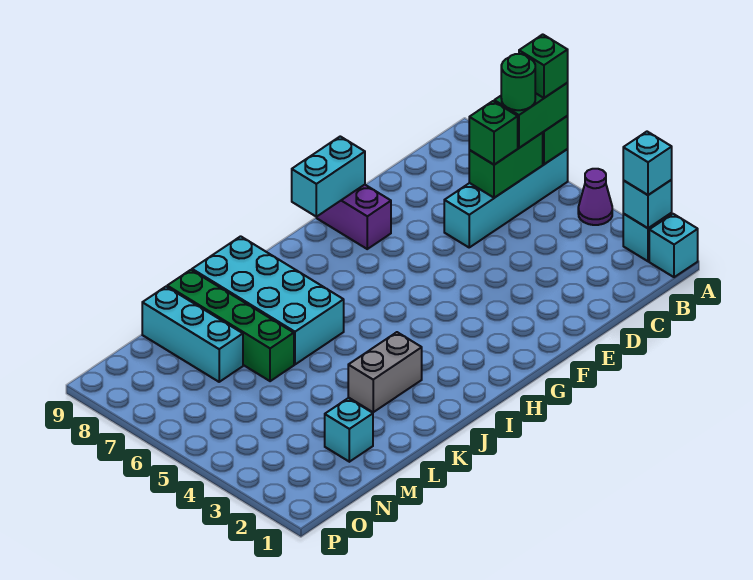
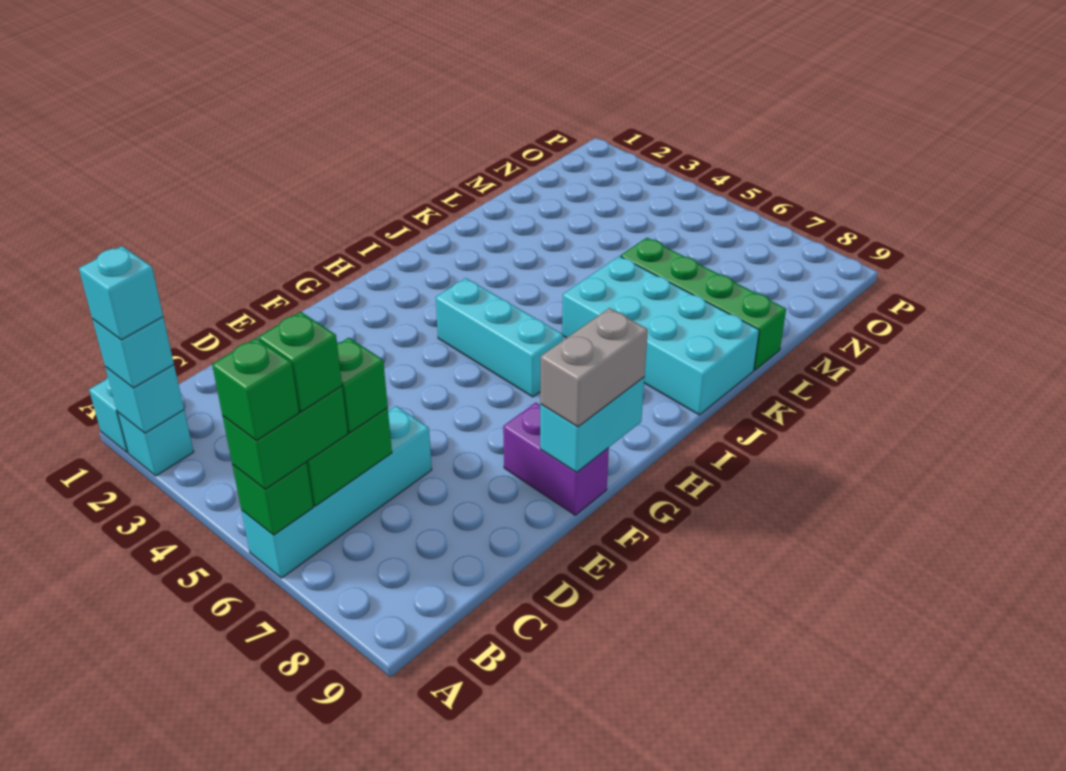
purple 1x1 cone [578,169,612,225] -> none
green 1x1 round brick [501,54,535,110] -> green 1x1 brick [259,312,342,412]
grey 1x2 brick [348,332,422,412] -> grey 1x2 brick moved to [540,308,648,427]
cyan 1x1 brick [325,398,373,462] -> cyan 1x1 brick moved to [79,246,163,340]
cyan 1x3 brick [142,287,243,382] -> cyan 1x3 brick moved to [436,278,563,397]

